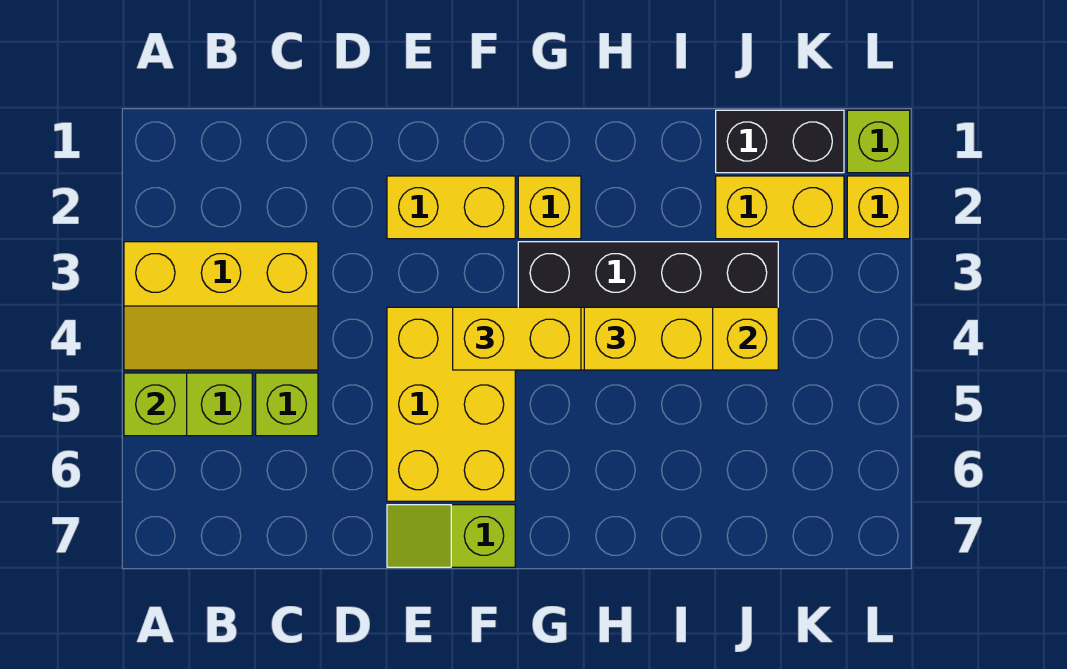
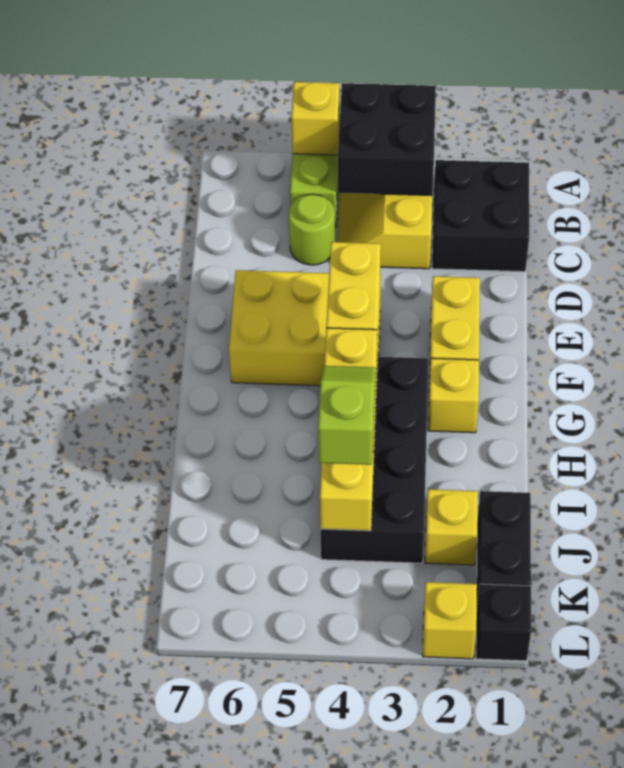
none -> black 2x2 brick [338,83,436,196]
lime 1x1 brick [124,373,187,436] -> yellow 1x1 brick [291,82,340,155]
none -> black 2x2 brick [432,160,529,272]
lime 1x1 brick [256,373,318,436] -> lime 1x1 round brick [289,194,335,265]
lime 1x2 slope [387,505,515,567] -> lime 1x2 slope moved to [318,366,376,465]
yellow 1x2 brick [716,176,844,239] -> yellow 1x1 brick [425,489,478,565]
lime 1x1 brick [847,110,910,173] -> black 1x1 brick [476,584,531,661]

